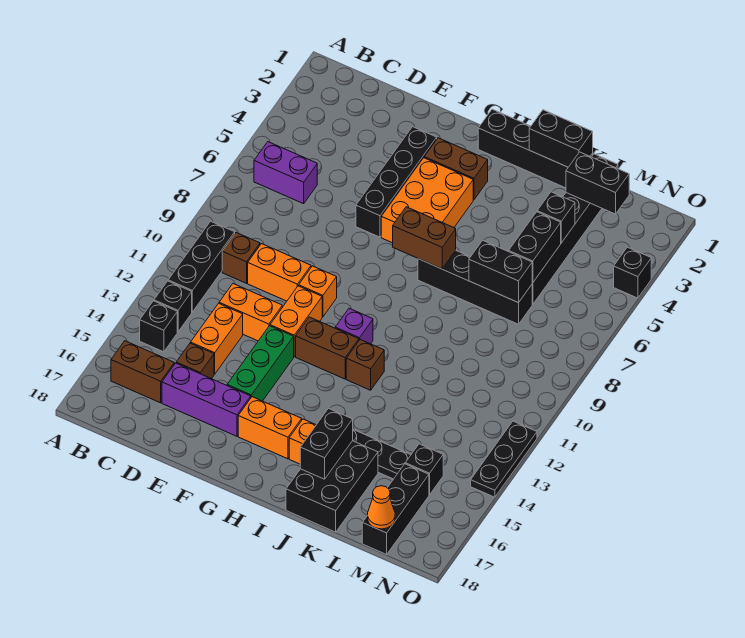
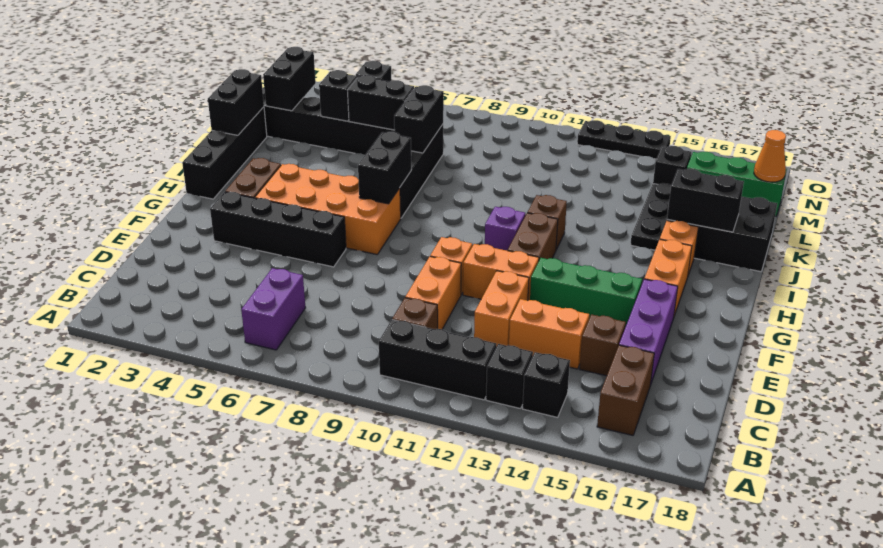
orange 2x3 brick [381,158,473,243] -> orange 2x4 brick [255,164,401,255]
brown 1x2 brick [393,207,456,269] -> black 1x2 brick [358,132,411,204]
black 1x3 brick [362,464,429,555] -> green 1x3 brick [687,151,787,216]

